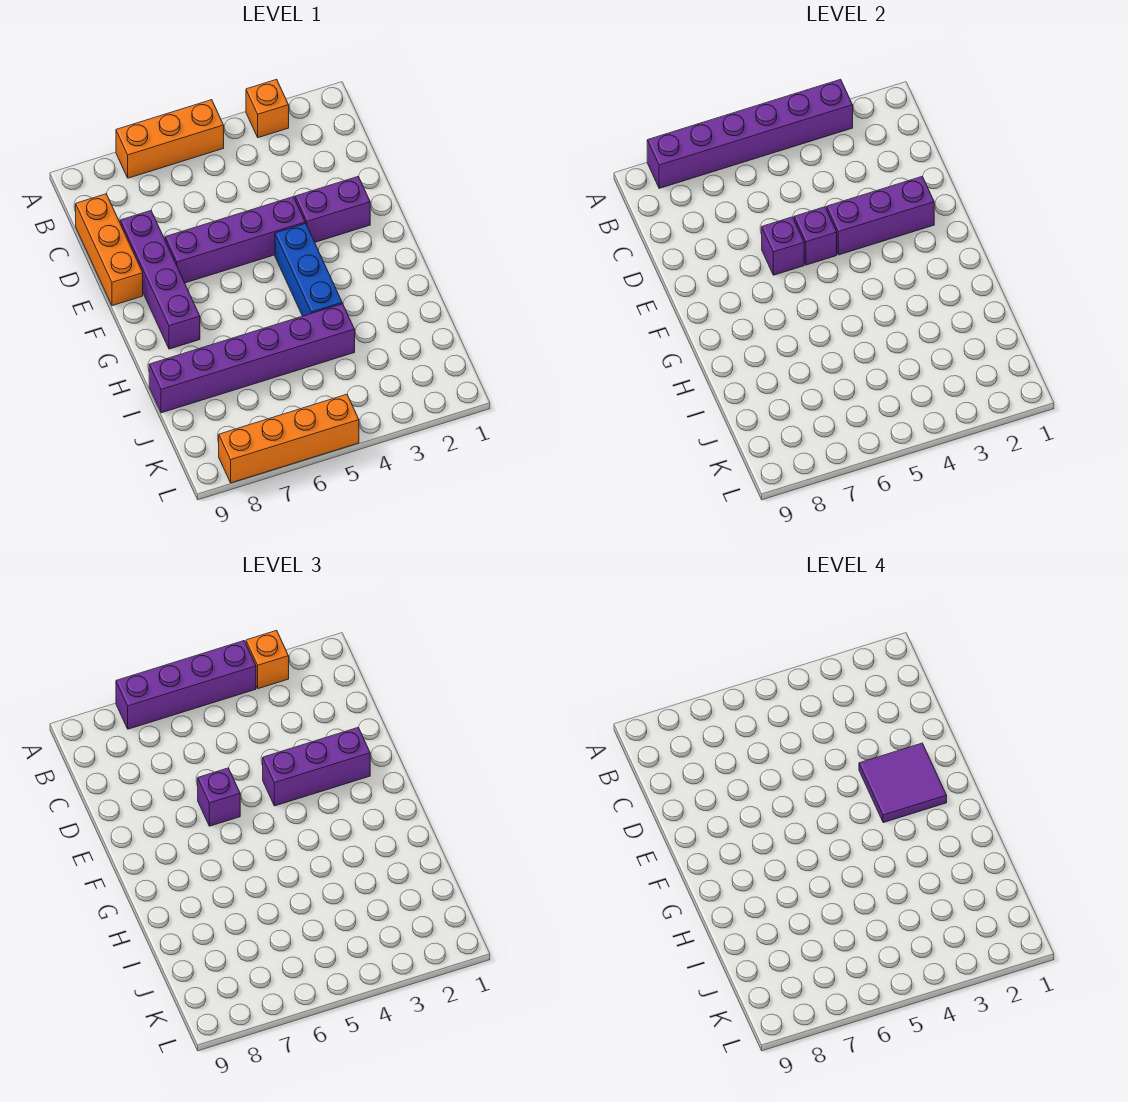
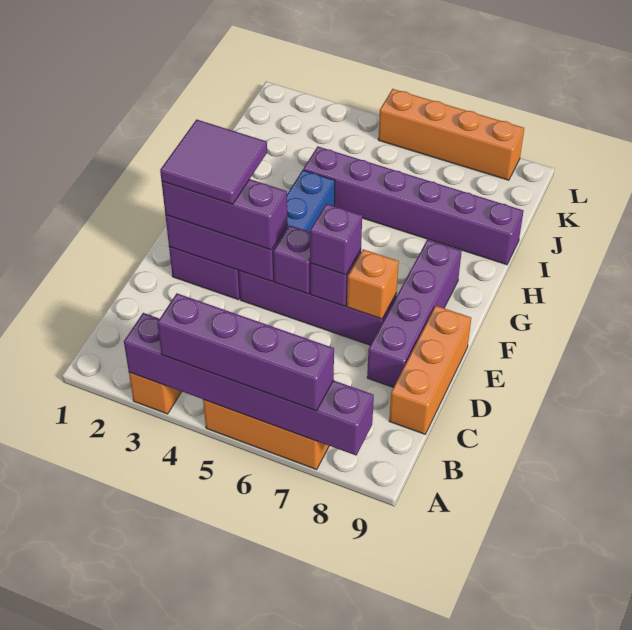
orange 1x1 brick [246,630,289,689] -> orange 1x1 brick moved to [347,249,399,319]

